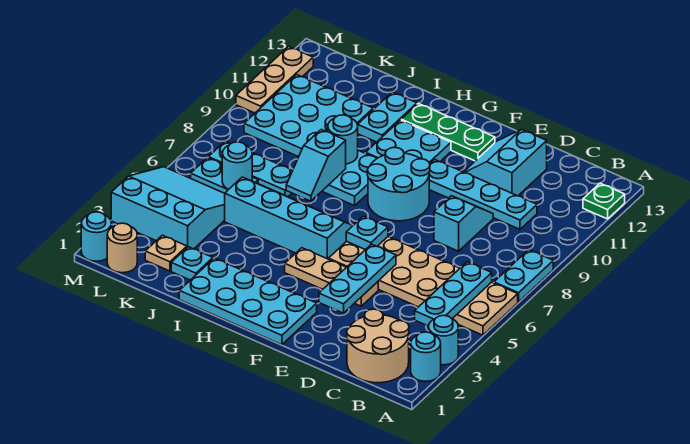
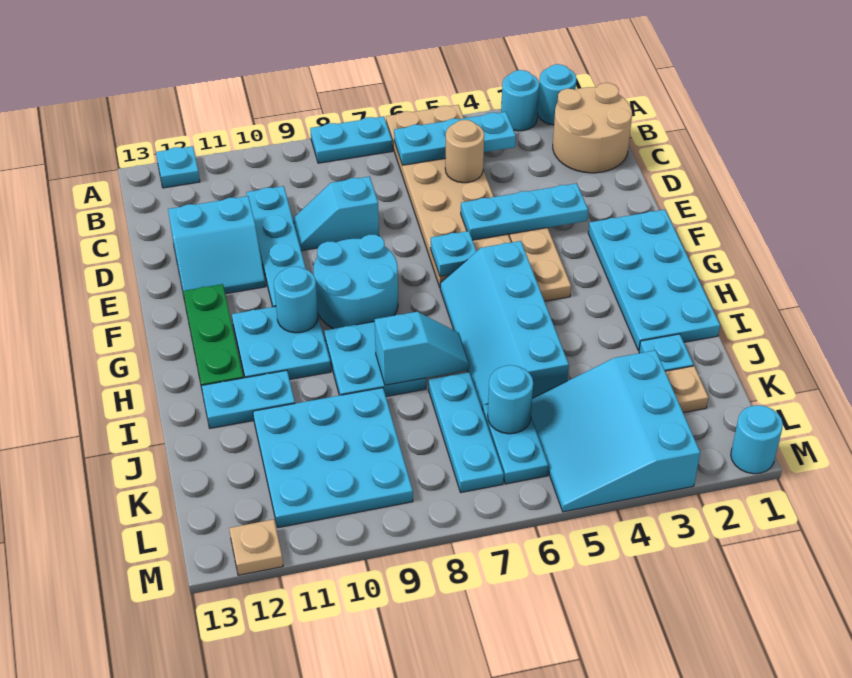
green 1x1 plate [583,183,625,219] -> cyan 1x1 plate [156,146,200,188]
cyan 1x1 round brick [328,115,358,164] -> cyan 1x1 round brick moved to [274,267,318,333]
tan 1x1 round brick [107,223,137,273] -> tan 1x1 round brick moved to [445,120,484,183]
tan 1x3 plate [236,47,313,113] -> tan 1x1 plate [229,519,283,575]

